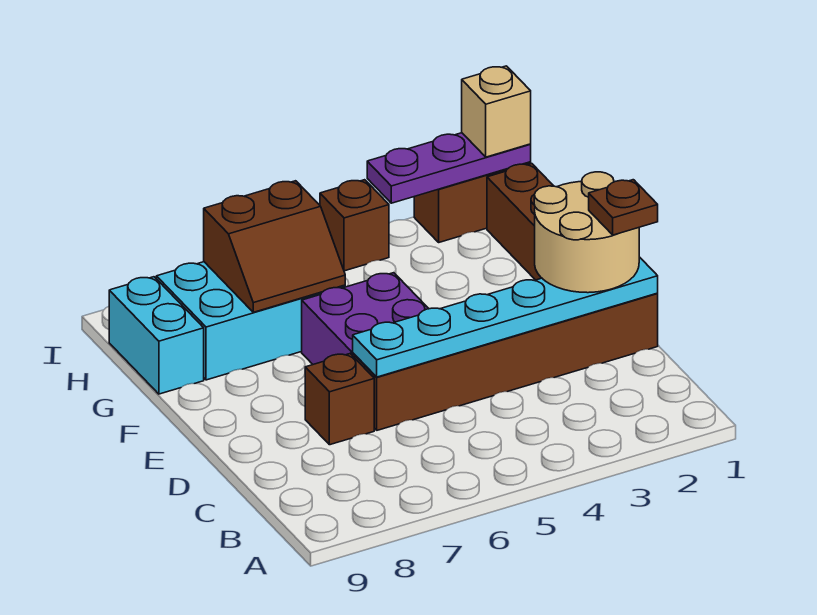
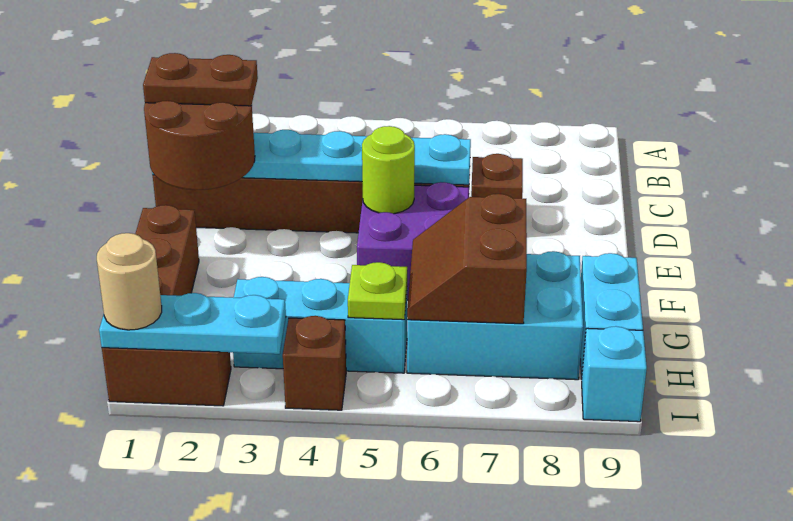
tan 2x2 round brick [534,172,639,293] -> brown 2x2 round brick [144,101,255,190]
brown 1x1 plate [589,180,658,235] -> brown 1x2 plate [143,53,258,106]
none -> lime 1x1 round brick [362,126,415,214]
brown 2x2 slope [204,181,345,312] -> brown 2x2 slope turned to [407,194,527,324]
none -> cyan 1x3 brick [233,277,407,373]
none -> lime 1x1 plate [348,262,407,320]
purple 1x3 plate [367,133,531,203] -> cyan 1x3 plate [99,293,286,354]
tan 1x1 brick [462,66,531,157] -> tan 1x1 round brick [97,233,162,330]
none -> cyan 1x1 brick [582,326,647,422]

